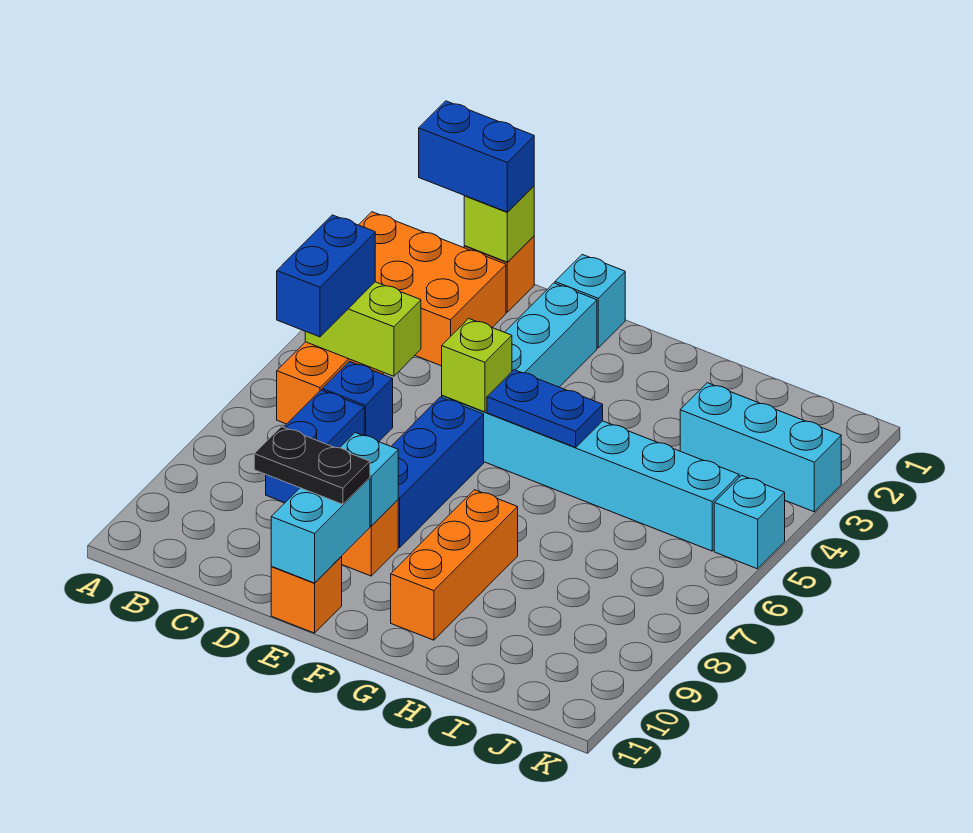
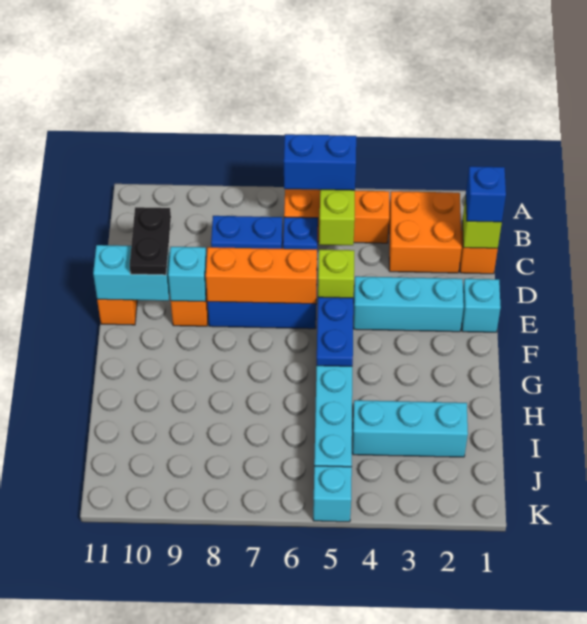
orange 2x3 brick [359,212,506,366] -> orange 2x2 brick [389,191,462,273]
blue 1x2 brick [419,101,534,212] -> blue 1x1 brick [466,166,506,222]
orange 1x3 brick [391,490,518,640] -> orange 1x3 brick moved to [206,247,317,304]
cyan 1x3 brick [680,383,841,512] -> cyan 1x3 brick turned to [353,400,468,457]

